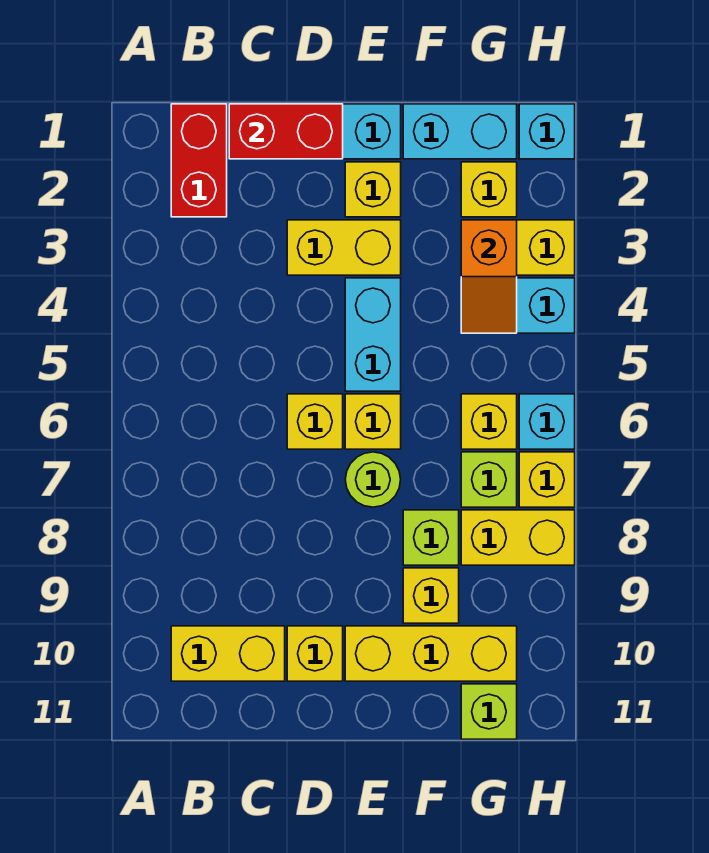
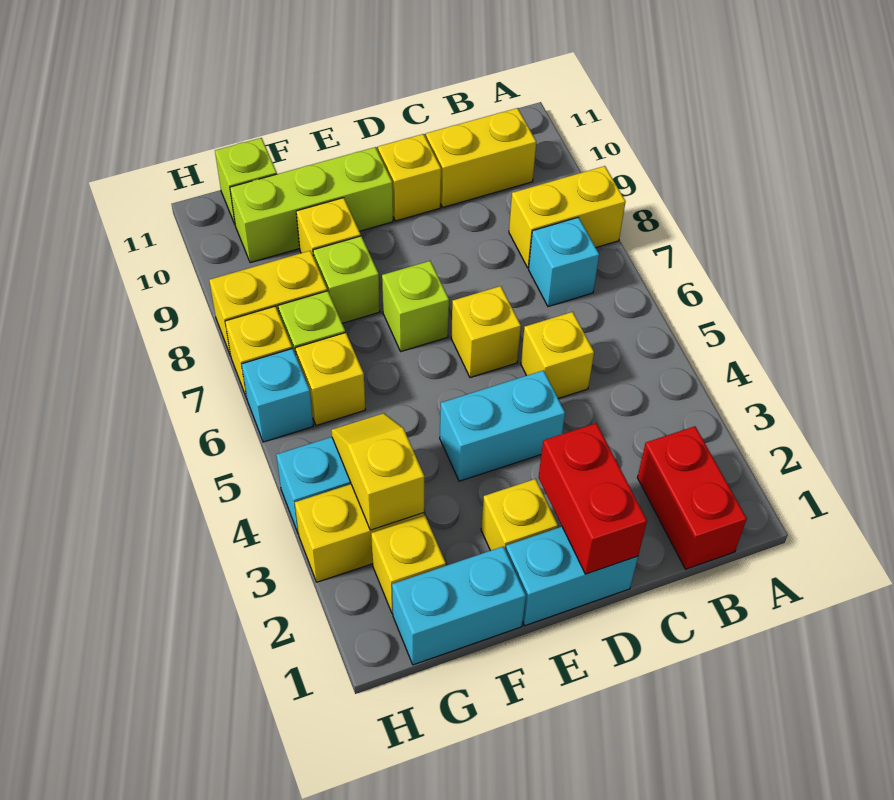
red 1x2 brick [229,104,343,159] -> red 1x2 brick turned to [538,423,647,574]
yellow 1x2 brick [287,220,401,275] -> yellow 1x2 brick moved to [509,166,626,268]
cyan 1x2 brick [345,278,401,391] -> cyan 1x2 brick turned to [440,370,565,481]
yellow 1x1 brick [345,394,401,449] -> yellow 1x1 brick moved to [521,312,594,398]
lime 1x1 round brick [345,452,401,507] -> lime 1x1 brick [382,261,449,351]
yellow 1x3 brick [345,626,517,681] -> lime 1x3 brick [230,147,393,263]
orange 1x2 slope [461,220,517,333] -> yellow 1x2 slope [331,413,425,530]
cyan 1x1 brick [519,104,575,159] -> cyan 1x1 brick moved to [529,217,599,307]

